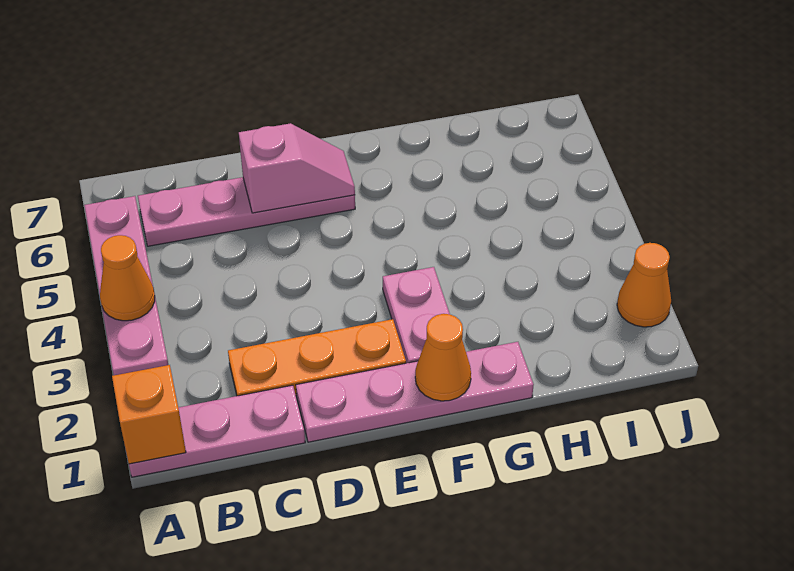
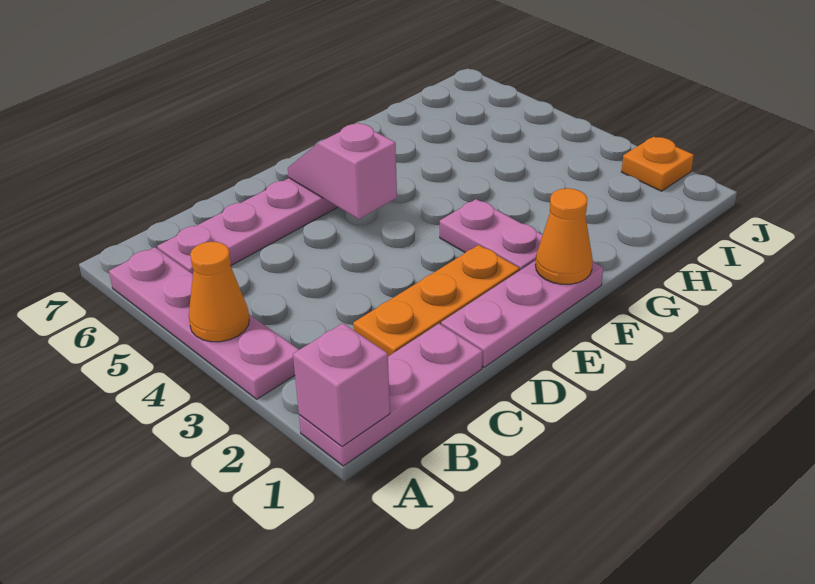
orange 1x1 brick [112,365,186,464] -> pink 1x1 brick [293,323,390,446]
pink 1x4 plate [296,342,534,442] -> pink 1x3 plate [441,260,603,367]
pink 1x2 slope [239,123,355,213] -> pink 1x2 slope turned to [288,123,397,219]
orange 1x1 cone [617,243,671,327] -> orange 1x1 plate [621,137,694,191]

